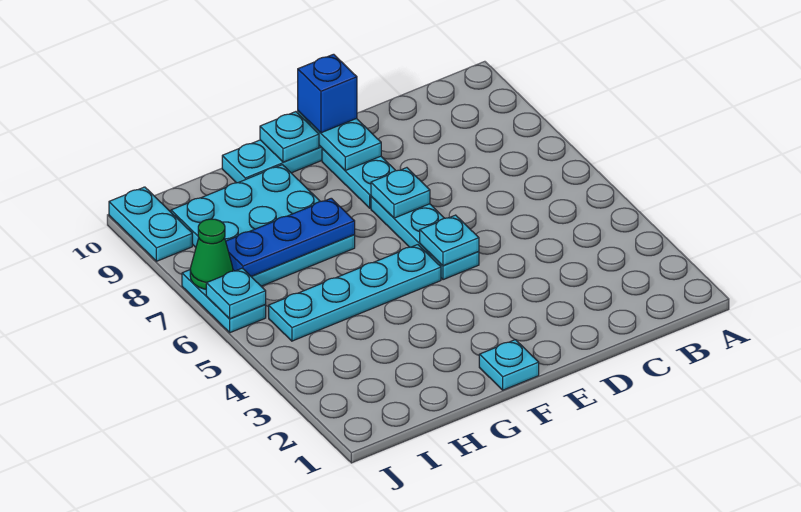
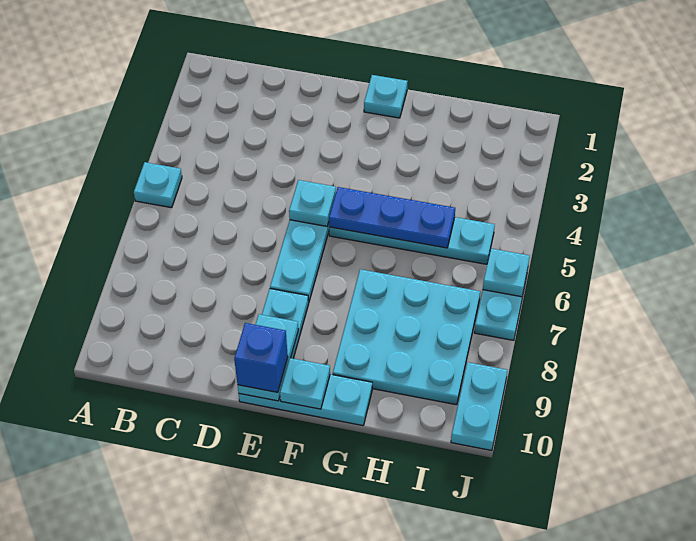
cyan 1x1 plate [371,168,430,218] -> cyan 1x1 plate moved to [134,162,182,208]
blue 1x3 plate [226,198,355,276] -> blue 1x3 plate moved to [329,187,455,248]
green 1x1 cone [190,219,233,289] -> none

